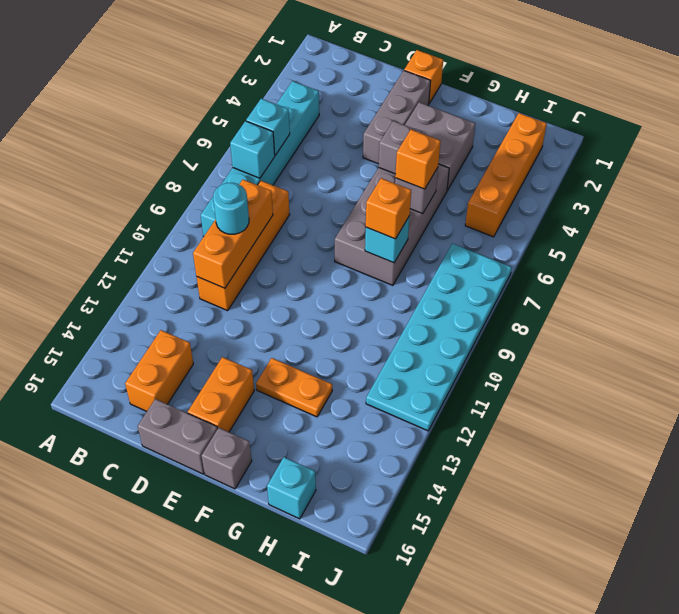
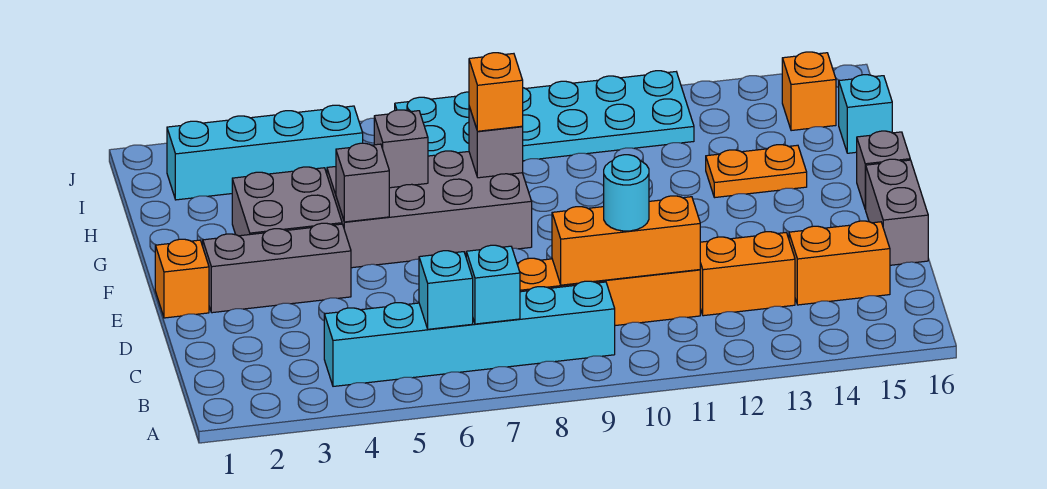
orange 1x2 brick [188,357,254,432] -> orange 1x2 brick moved to [700,232,795,316]
orange 1x2 plate [256,358,332,417] -> orange 1x2 plate turned to [706,145,807,198]
orange 1x1 brick [395,130,441,189] -> orange 1x1 brick moved to [782,52,836,131]
cyan 1x1 brick [365,216,410,263] -> grey 1x1 brick [469,107,523,178]
orange 1x4 brick [465,113,547,237] -> cyan 1x4 brick [167,105,363,200]

